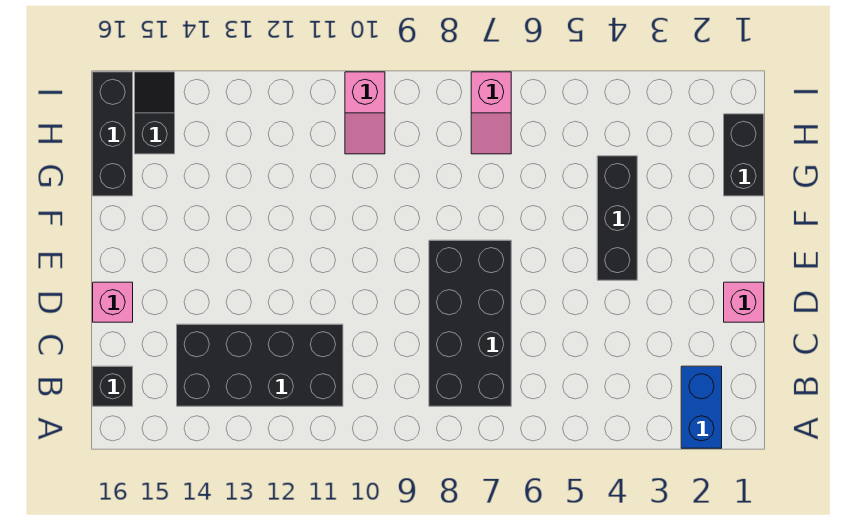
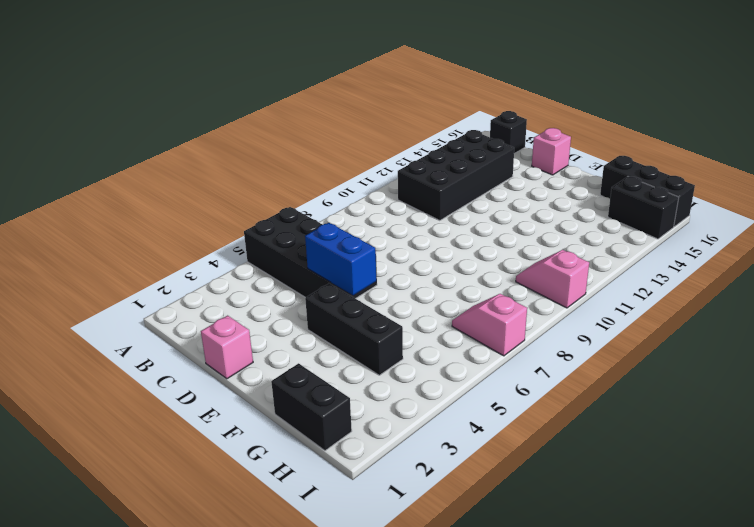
blue 1x2 brick [681,366,722,448] -> blue 1x2 brick moved to [305,223,376,295]
black 2x4 brick [429,240,511,406] -> black 2x4 brick moved to [244,207,377,299]
black 1x2 slope [135,72,175,154] -> black 1x2 brick [608,177,679,239]

